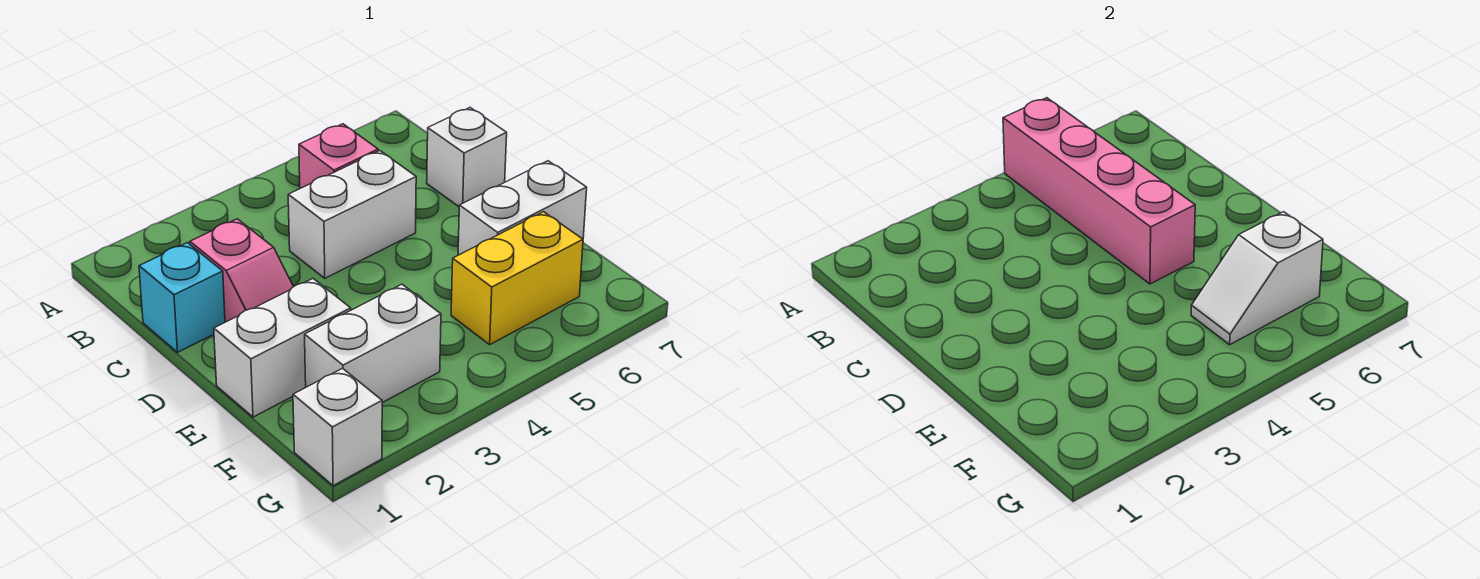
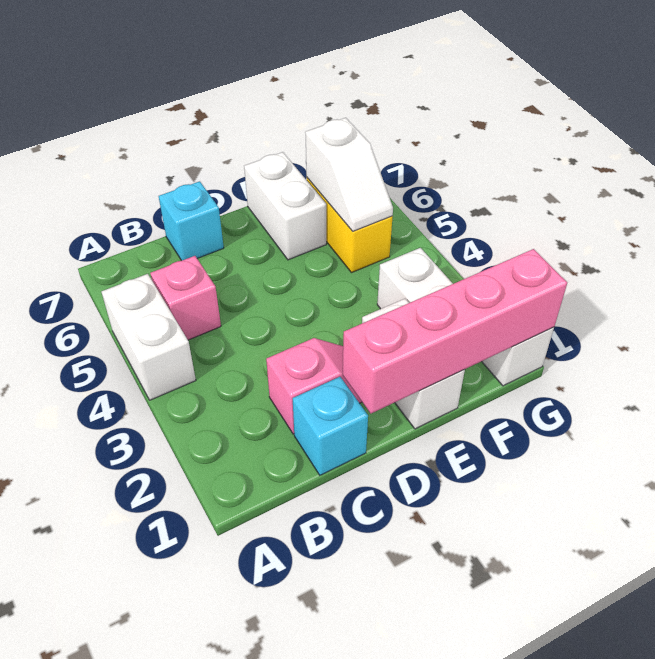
pink 1x4 brick [1003,98,1195,284] -> pink 1x4 brick moved to [343,249,567,413]
white 1x2 brick [288,151,416,278] -> white 1x2 brick moved to [102,274,196,400]
white 1x1 brick [427,108,507,207] -> cyan 1x1 brick [159,181,224,261]

